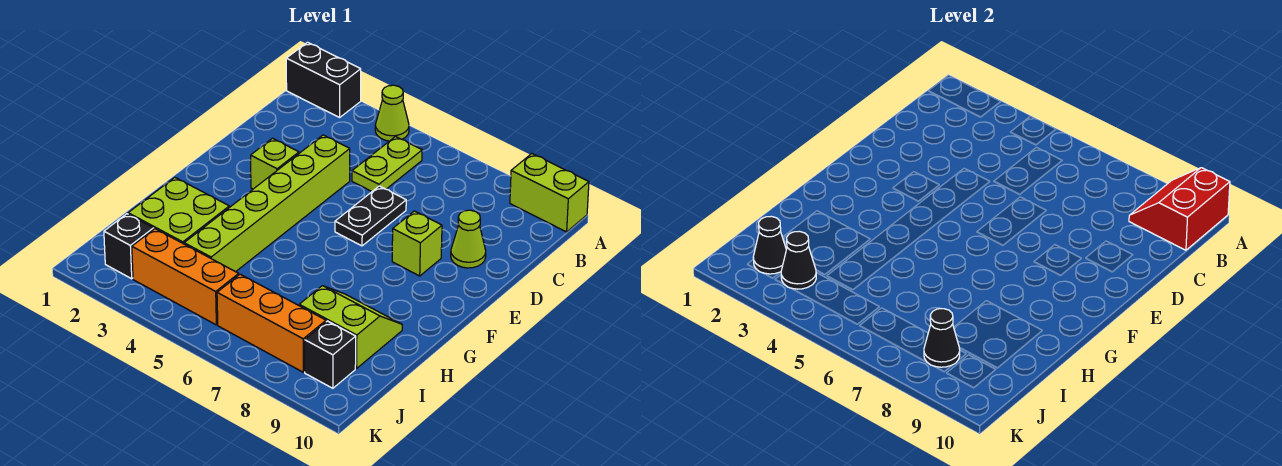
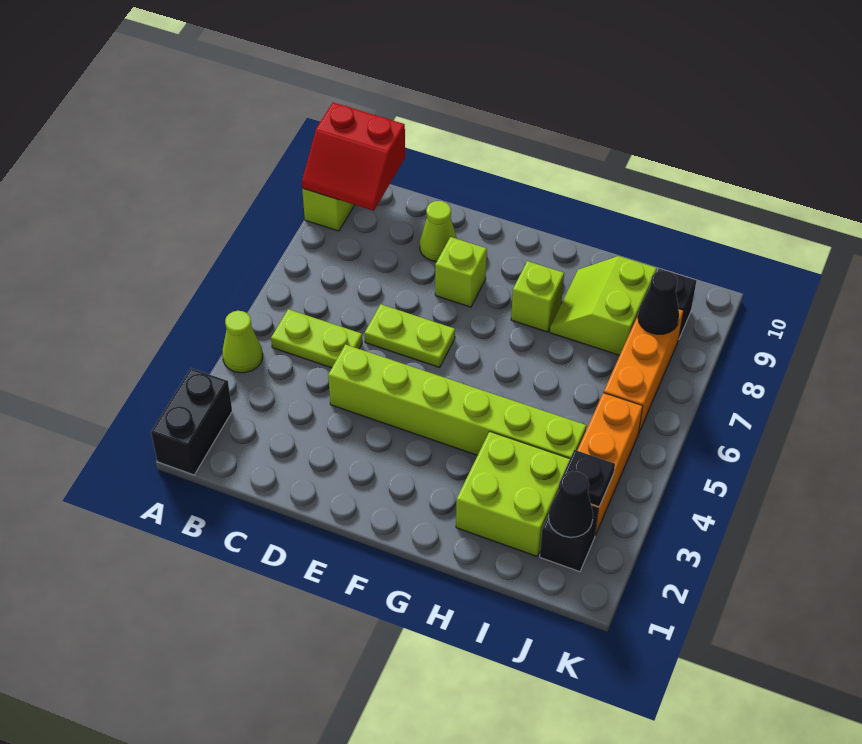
black 1x2 plate [335,186,406,246] -> lime 1x2 plate [365,304,455,368]
lime 1x1 brick [251,138,299,189] -> lime 1x1 brick moved to [511,261,564,332]
black 1x1 cone [781,231,816,289] -> black 1x1 plate [559,450,615,507]

